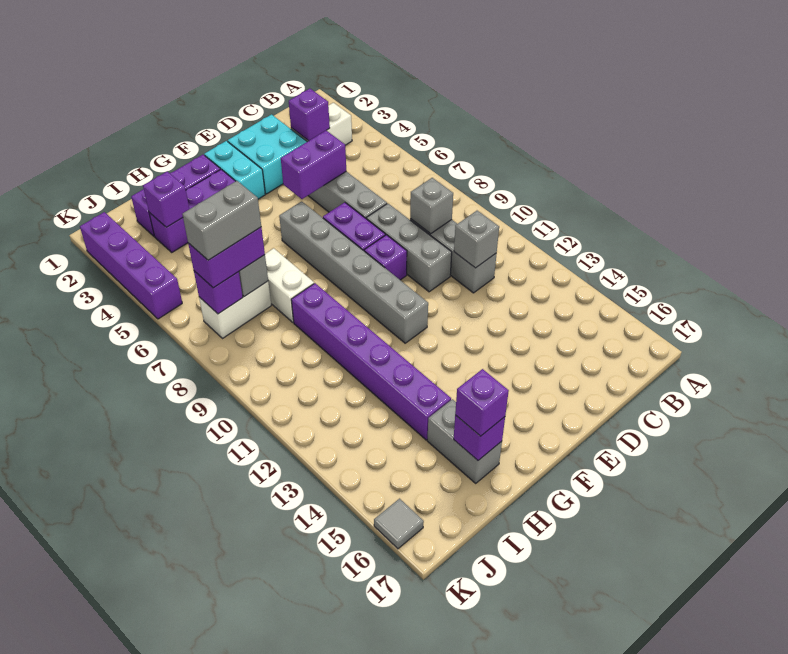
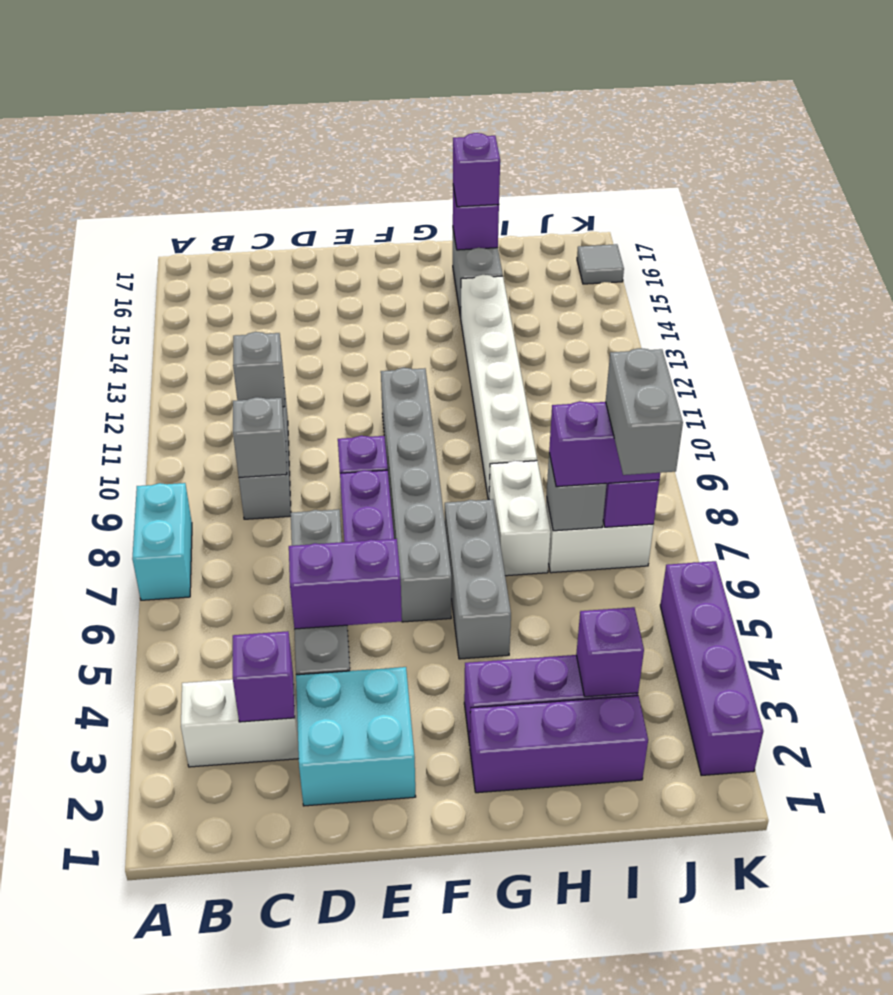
grey 1x3 brick [366,204,452,292] -> grey 1x3 brick moved to [445,499,511,659]
cyan 1x2 brick [204,141,265,199] -> cyan 1x2 brick moved to [132,483,192,600]
purple 1x6 brick [291,283,451,440] -> white 1x6 brick [461,275,537,500]
grey 1x2 brick [182,181,261,260] -> grey 1x2 brick turned to [606,348,683,475]

